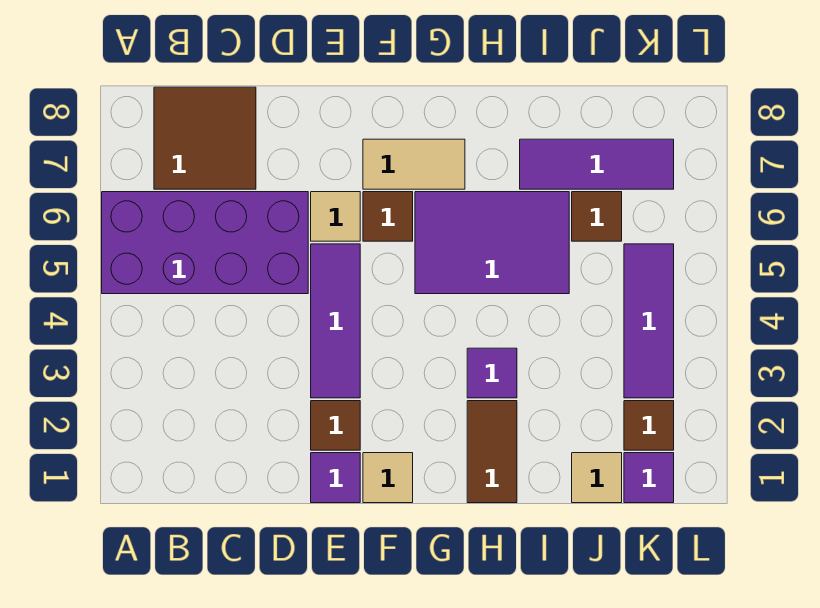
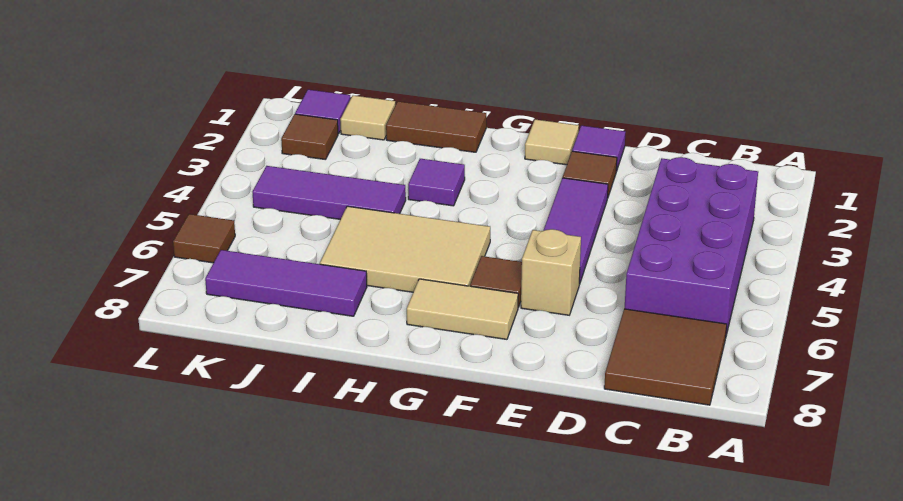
purple 2x4 brick [102,192,308,294] -> purple 2x4 brick turned to [624,157,758,335]
tan 1x1 tile [311,192,360,241] -> tan 1x1 brick [521,229,581,315]
purple 2x3 tile [415,192,569,294] -> tan 2x3 tile [320,206,490,292]
brown 1x2 tile [467,401,517,503] -> brown 1x2 tile turned to [386,101,486,152]
brown 1x1 tile [572,192,622,241] -> brown 1x1 tile moved to [173,214,235,263]
purple 1x3 tile [624,244,674,398] -> purple 1x3 tile turned to [253,166,406,219]

